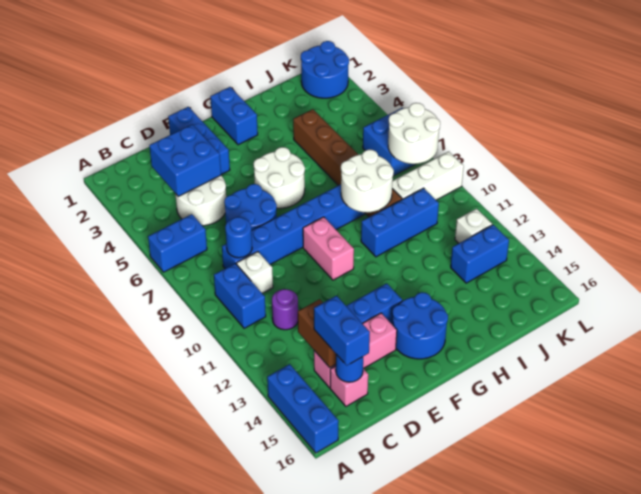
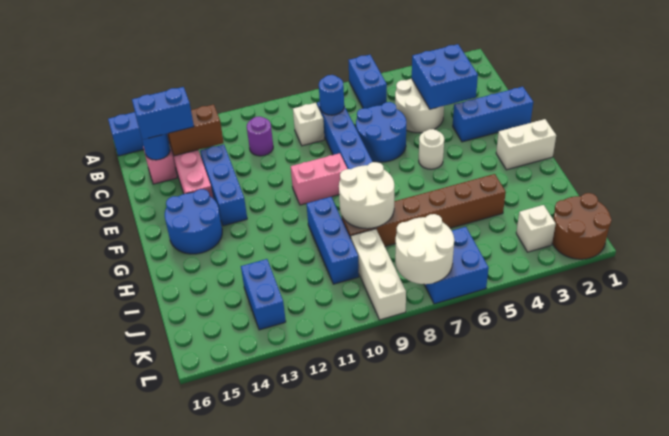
blue 1x2 brick [214,263,266,328] -> none
white 2x2 round brick [254,147,305,208] -> white 1x1 round brick [419,129,444,169]
blue 1x2 brick [210,87,258,145] -> white 1x2 brick [496,119,556,170]
blue 2x2 round brick [301,41,349,98] -> brown 2x2 round brick [552,193,611,259]
white 1x1 brick [455,209,492,243] -> white 1x1 brick moved to [516,205,556,252]

